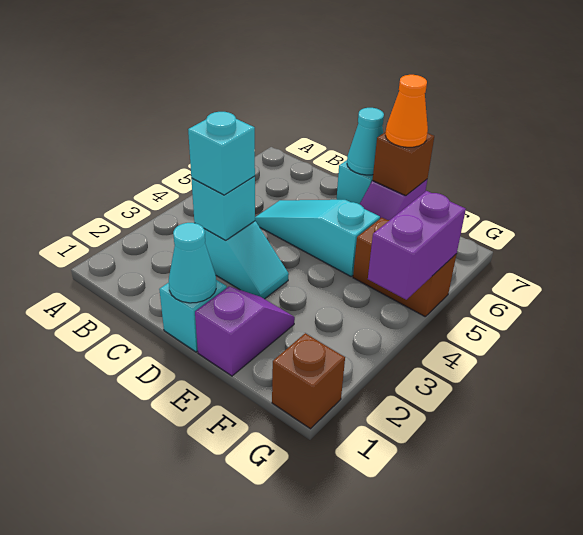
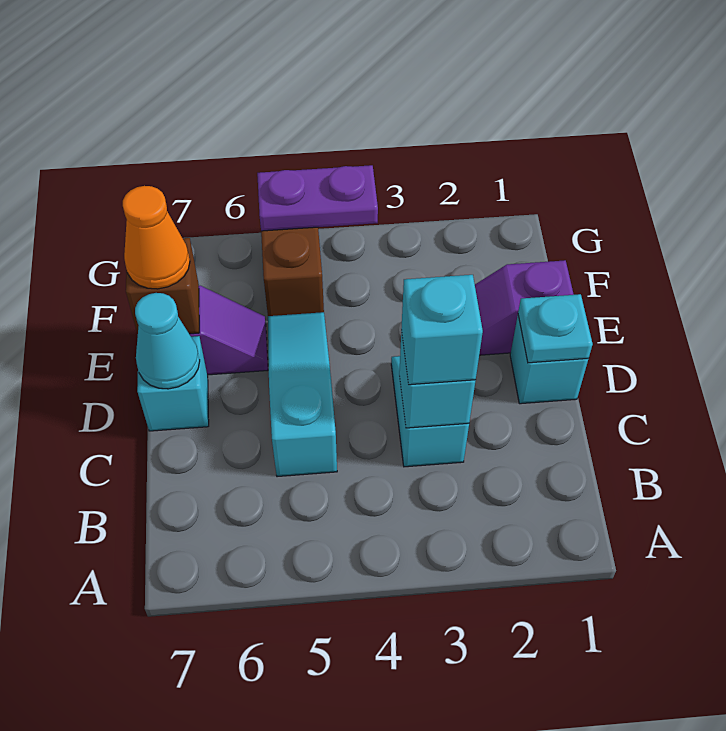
cyan 1x3 slope [255,200,380,276] -> cyan 1x3 slope turned to [268,312,337,477]
cyan 1x1 cone [169,223,216,303] -> cyan 1x1 plate [518,294,593,363]
brown 1x1 brick [272,333,345,429] -> none
purple 1x2 brick [368,191,466,300] -> purple 1x2 plate [257,165,378,231]

